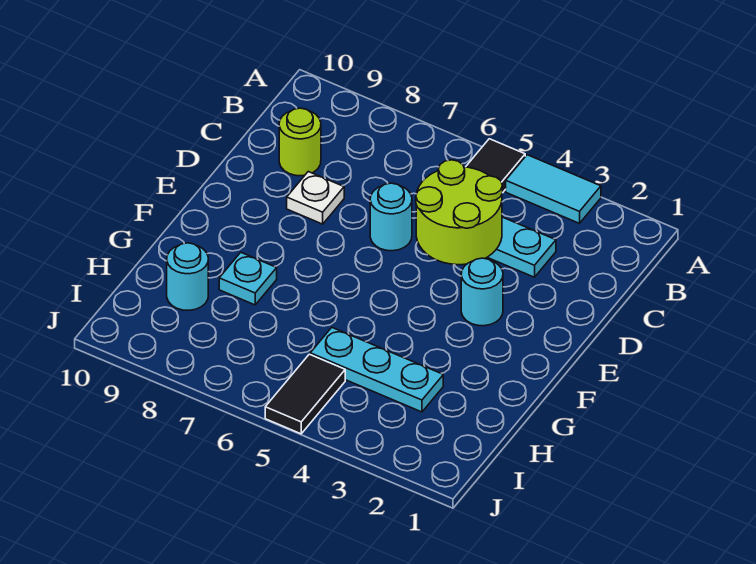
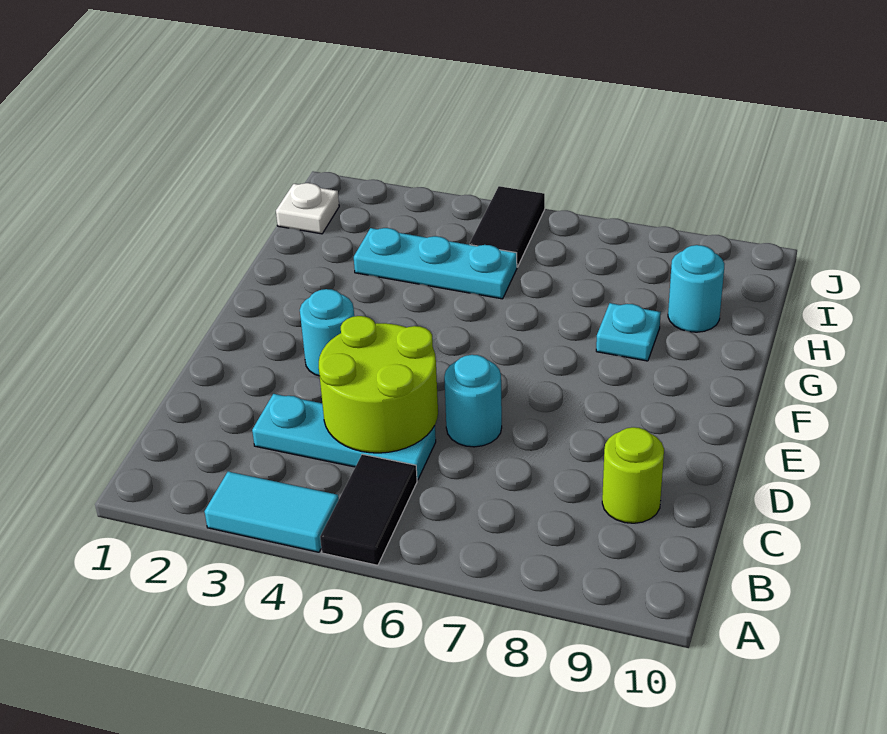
white 1x1 plate [287,172,344,224] -> white 1x1 plate moved to [276,183,339,234]

